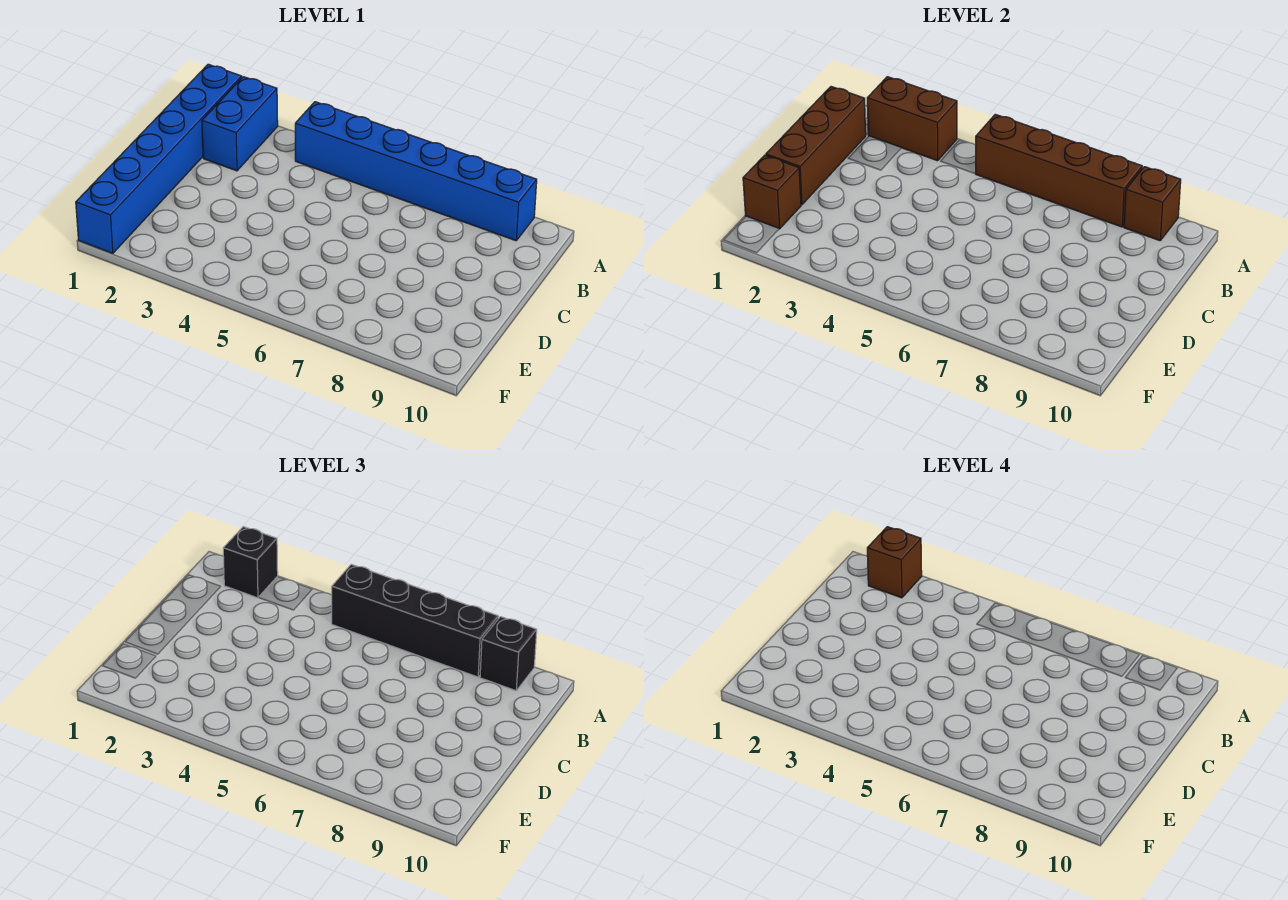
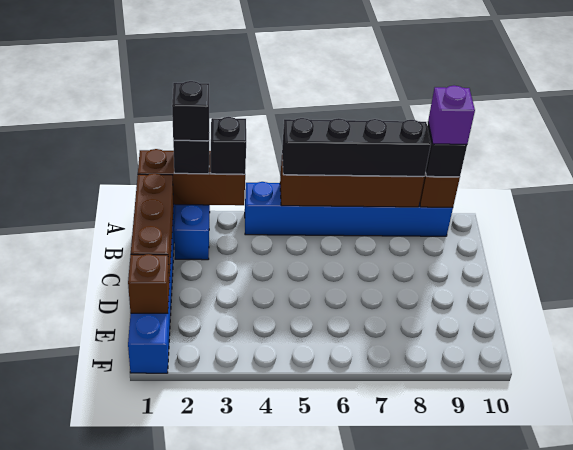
brown 1x2 brick [867,77,957,161] -> brown 1x3 brick [138,149,245,205]
brown 1x1 brick [867,527,922,598] -> black 1x1 brick [172,81,209,141]
none -> black 1x1 brick [211,117,246,174]
none -> purple 1x1 brick [428,85,475,144]

